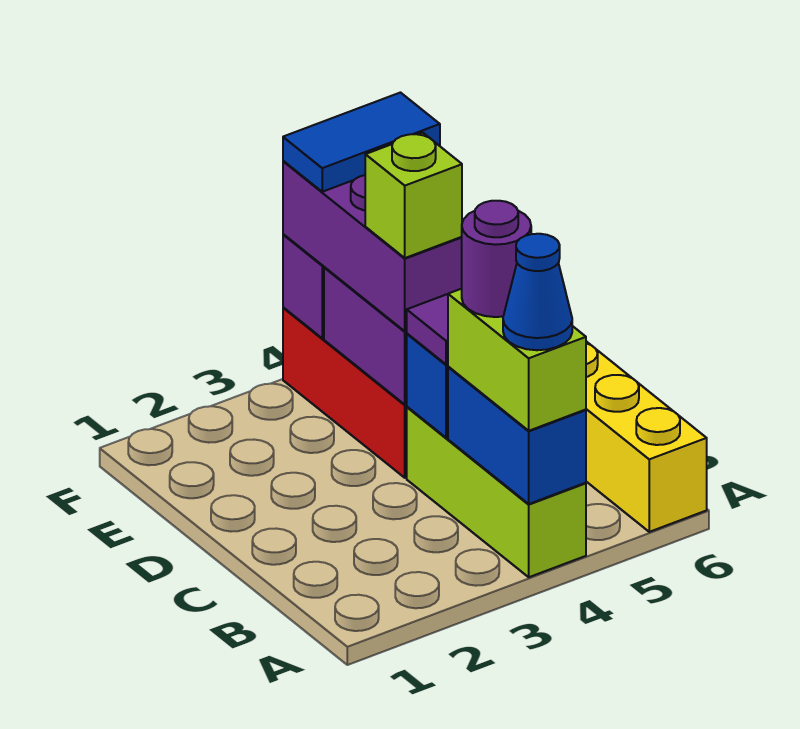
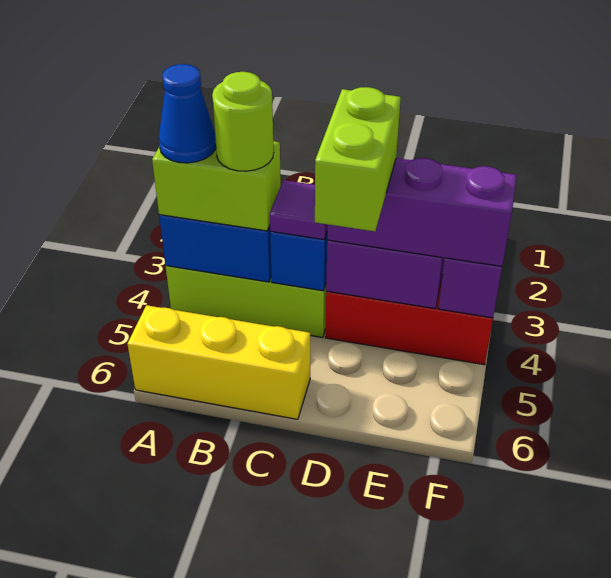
purple 1x1 round brick [462,201,531,317] -> lime 1x1 round brick [212,72,274,171]
lime 1x1 brick [365,133,462,258] -> lime 1x2 brick [315,87,401,231]
blue 1x2 tile [283,93,440,192] -> none

